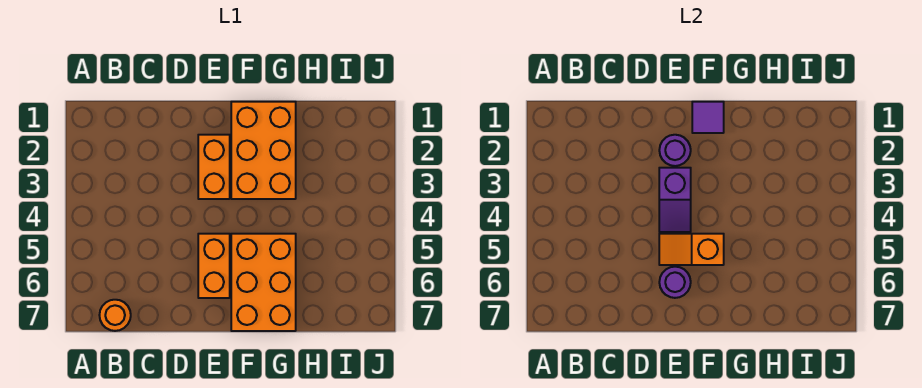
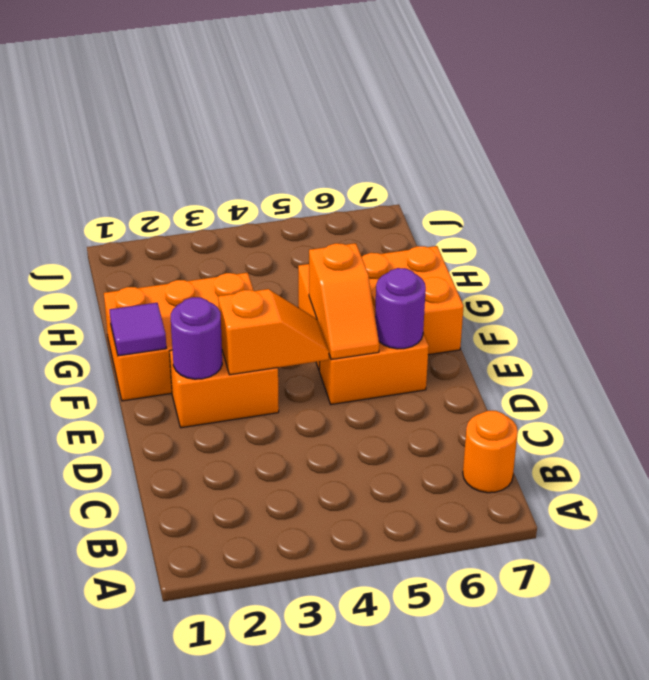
purple 1x2 slope [659,168,691,232] -> orange 1x2 slope [218,289,329,375]

